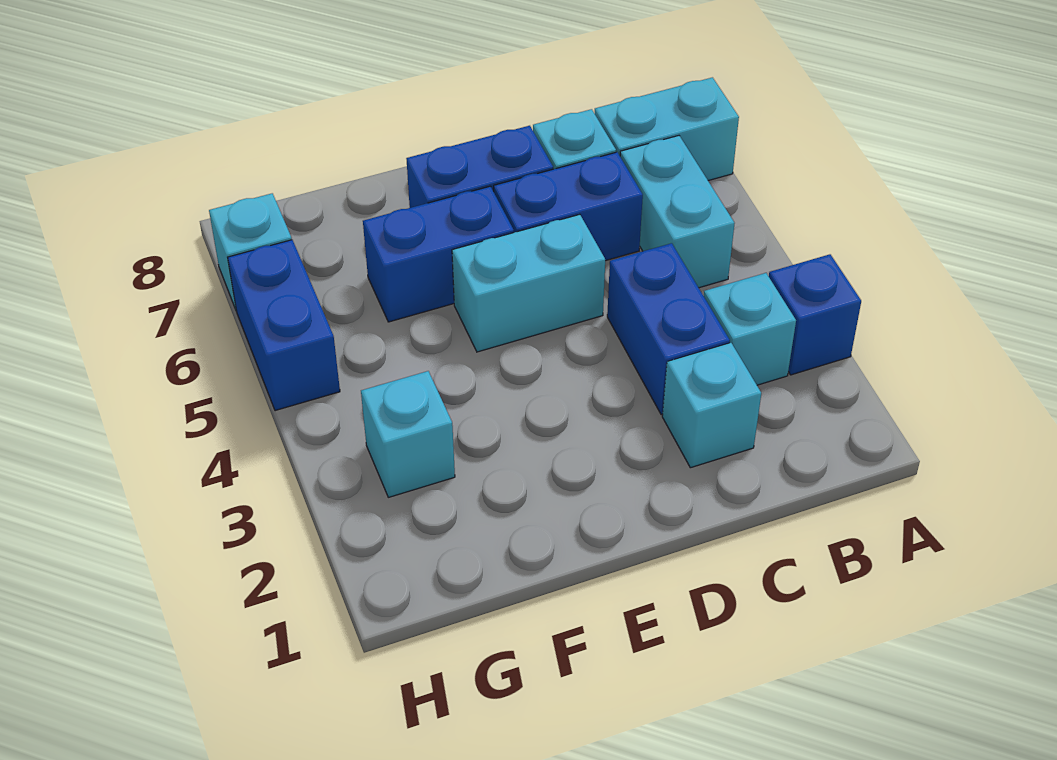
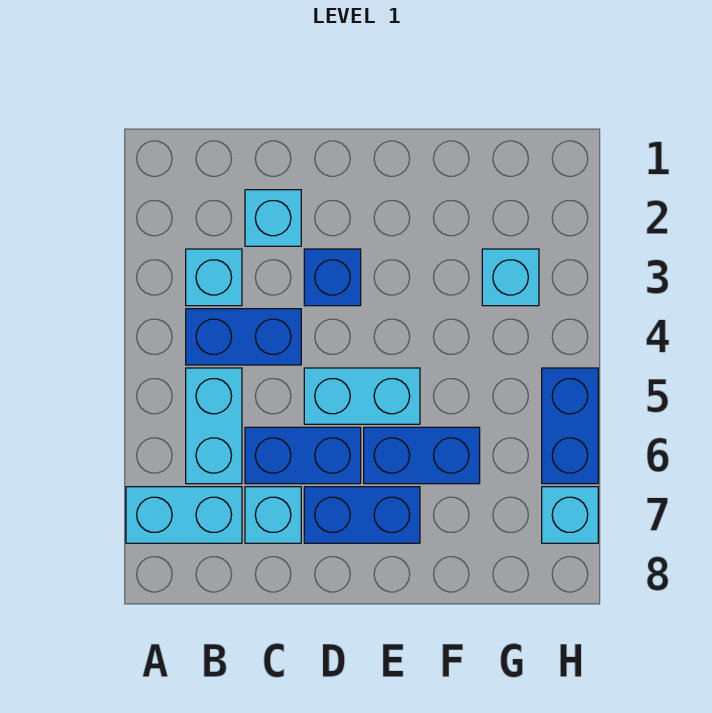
blue 1x1 brick [769,254,861,375] -> blue 1x1 brick moved to [304,249,361,306]
blue 1x2 brick [607,243,730,414] -> blue 1x2 brick turned to [186,309,301,365]

